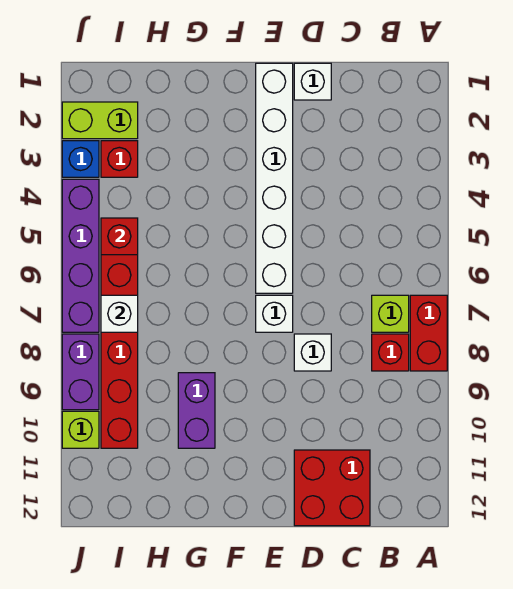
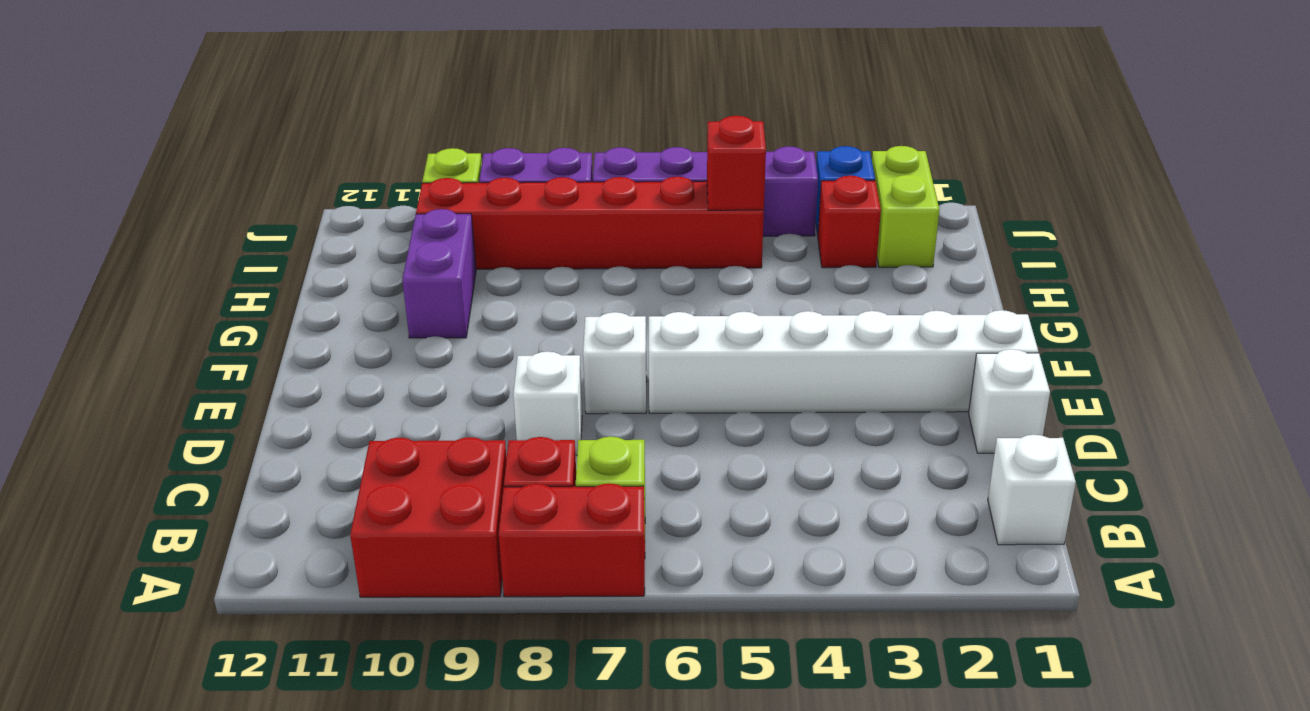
red 2x2 brick [294,450,370,526] -> red 2x2 brick moved to [350,437,507,597]
purple 1x2 brick [178,373,215,448] -> purple 1x2 brick turned to [402,209,476,338]
white 1x1 brick [101,295,138,332] -> white 1x1 brick moved to [988,435,1076,545]

